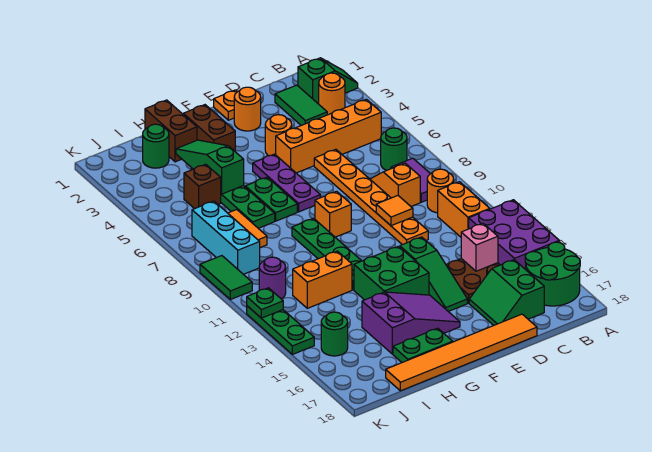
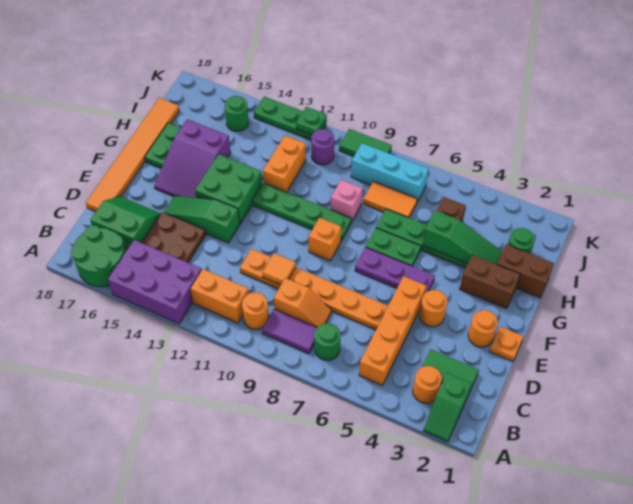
pink 1x1 brick [461,223,498,271] -> pink 1x1 brick moved to [330,180,363,222]

